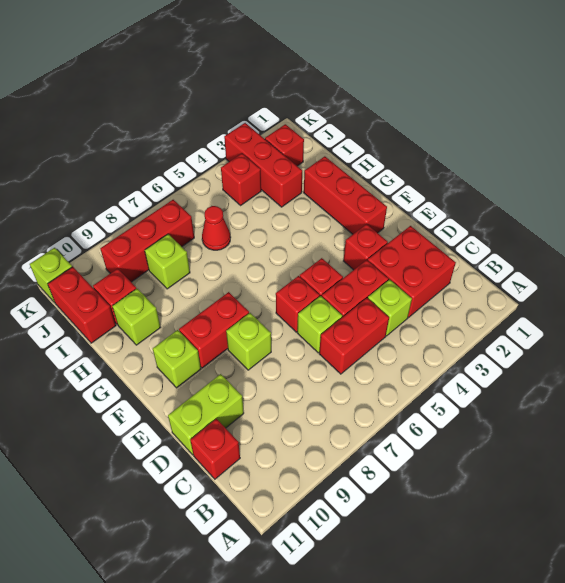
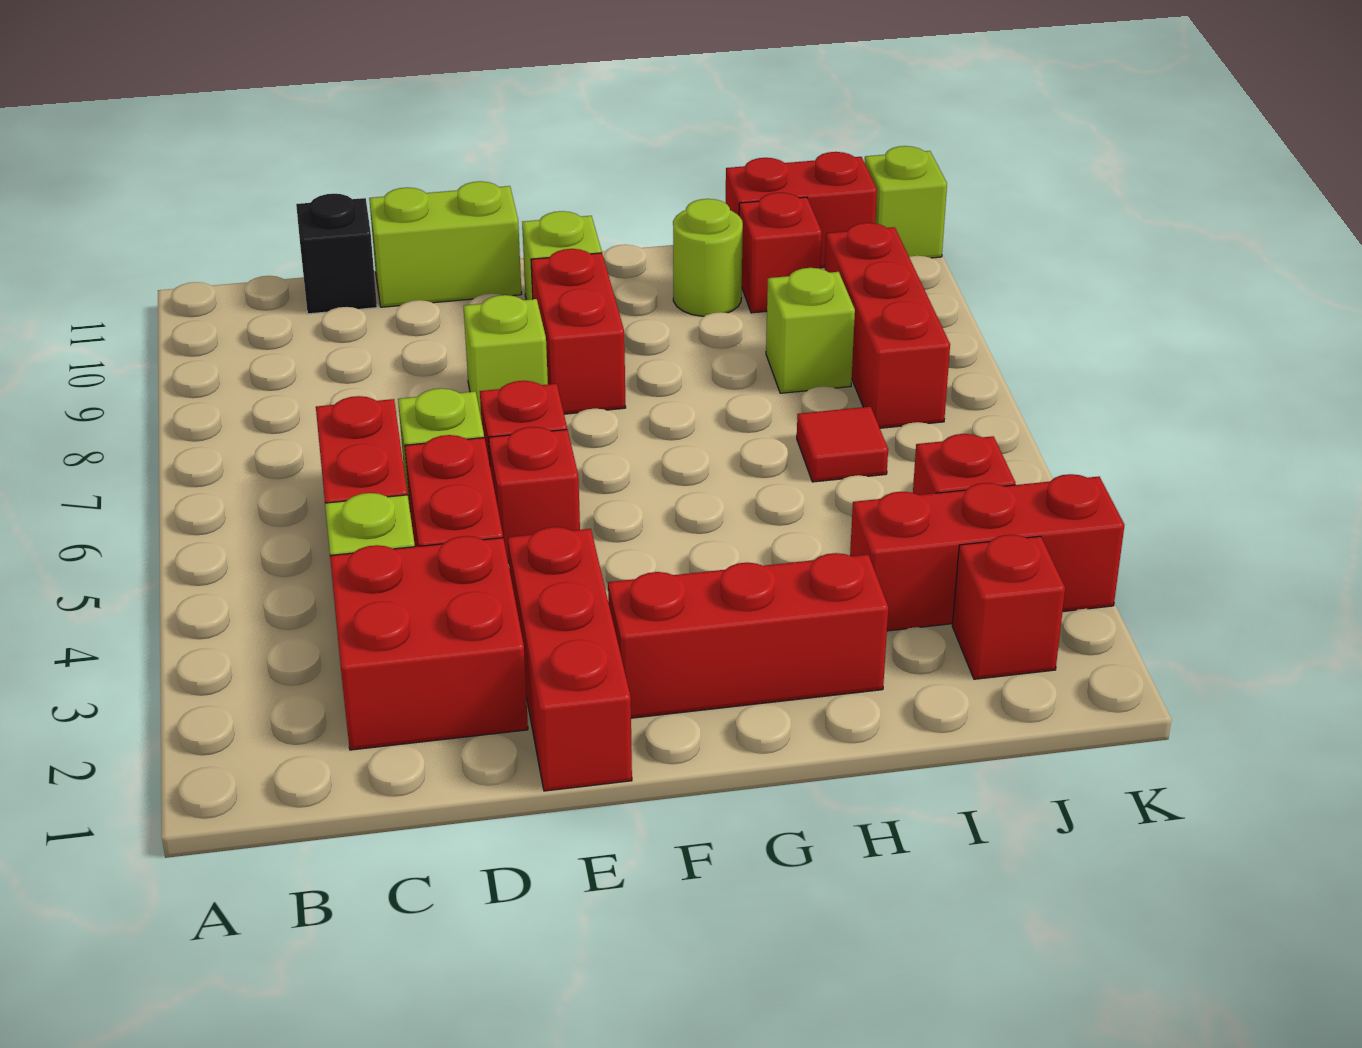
red 1x1 brick [190,419,240,479] -> black 1x1 brick [296,194,377,314]
lime 1x2 brick [168,374,244,455] -> lime 1x2 brick turned to [369,181,522,307]
red 1x1 brick [344,224,388,270] -> red 1x3 brick [508,527,632,791]
lime 1x1 brick [112,289,161,345] -> lime 1x1 round brick [673,199,743,316]
red 1x1 cone [202,206,231,250] -> red 1x1 tile [797,407,888,482]

